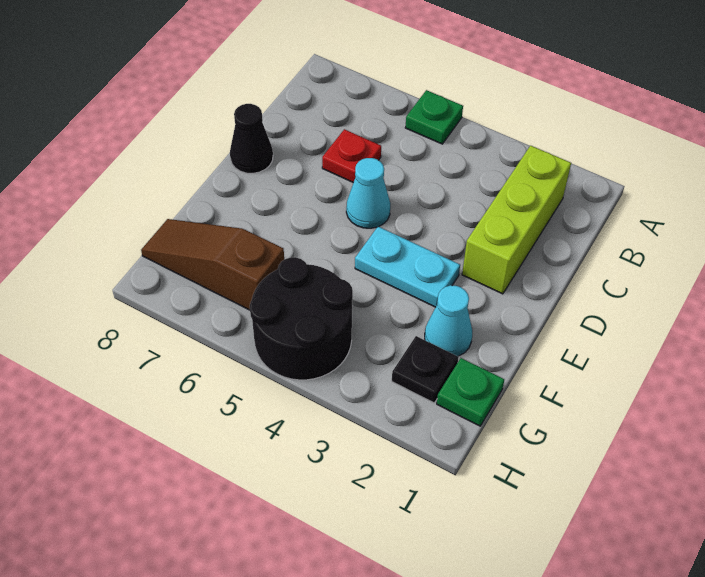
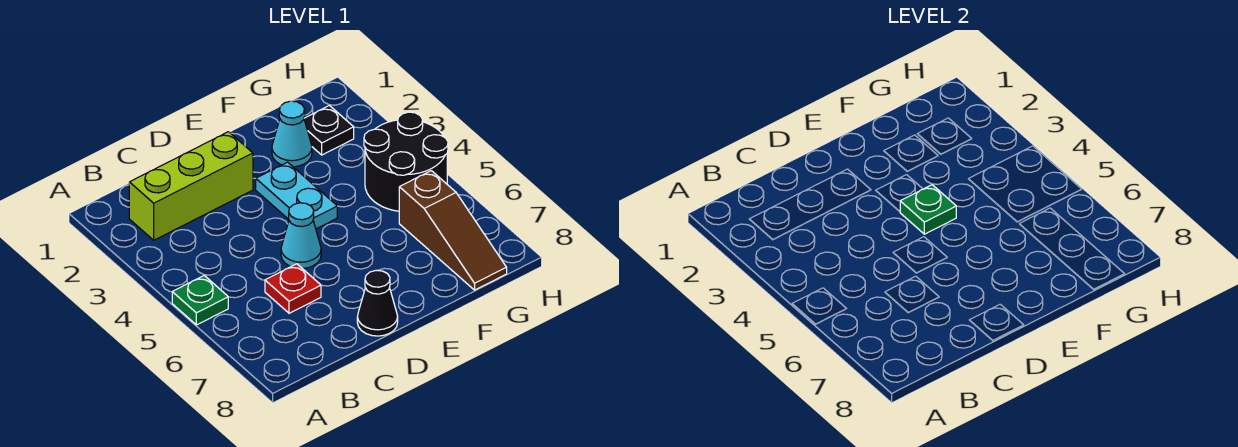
green 1x1 plate [437,358,504,426] -> green 1x1 plate moved to [900,185,956,234]

